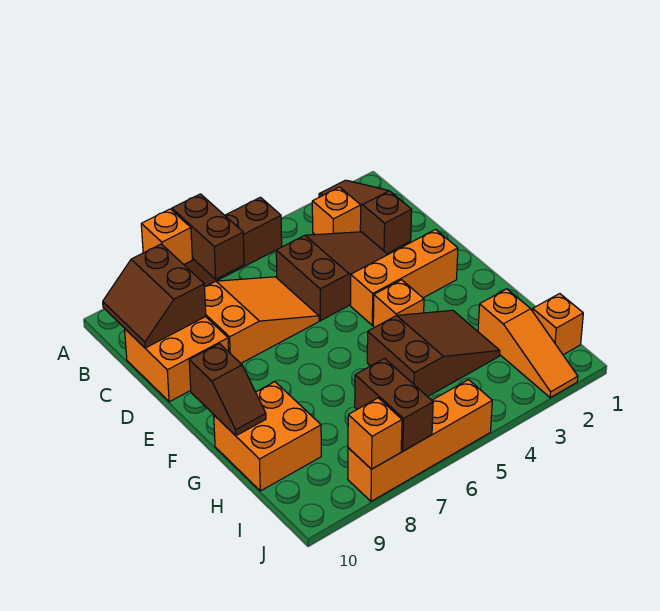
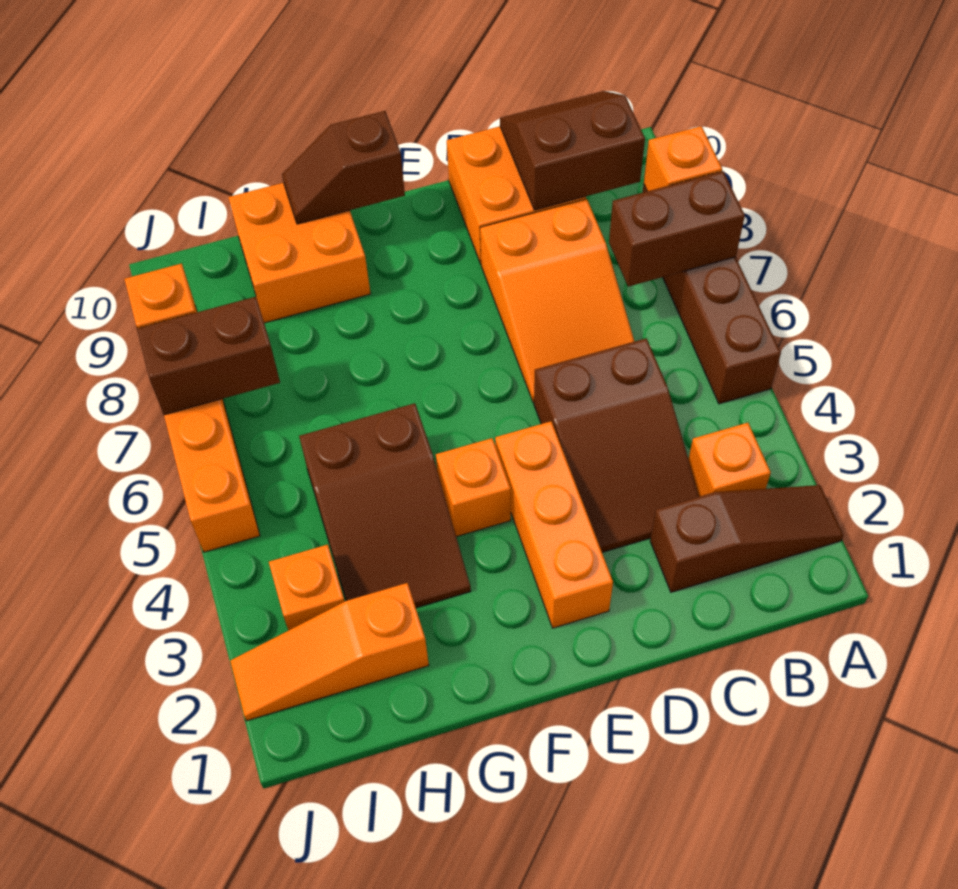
orange 1x1 brick [533,294,583,355] -> orange 1x1 brick moved to [269,545,345,630]

